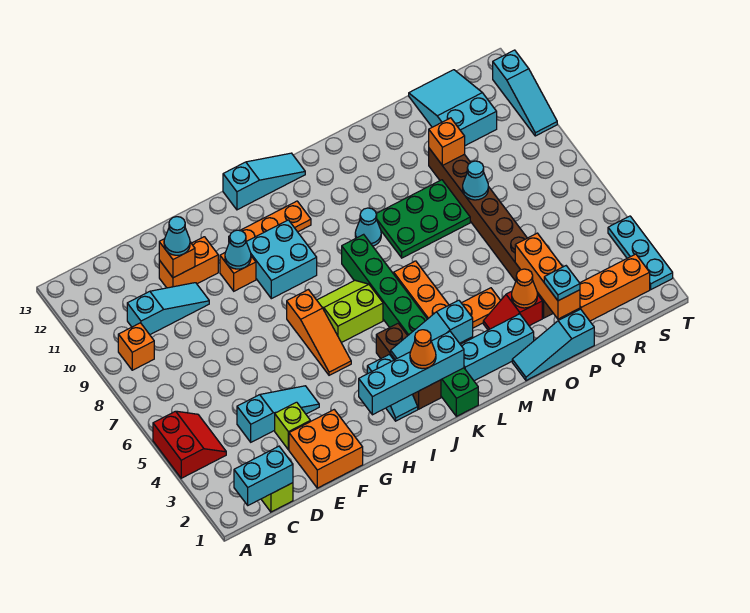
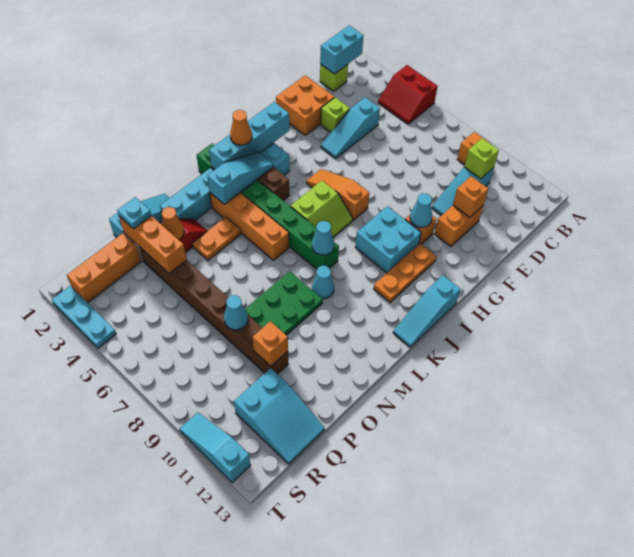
none -> lime 1x1 brick [464,138,499,179]
cyan 1x1 cone [164,217,190,255] -> cyan 1x1 cone moved to [312,221,334,255]

